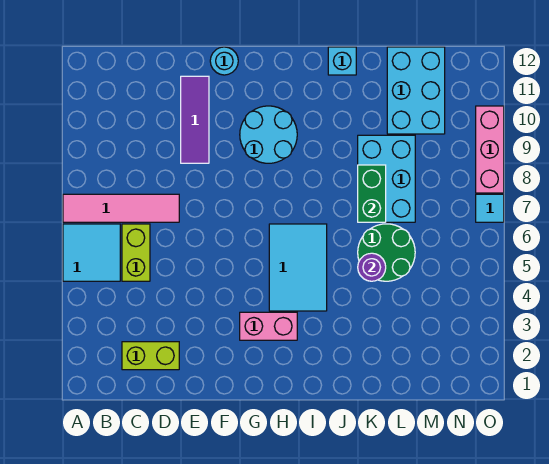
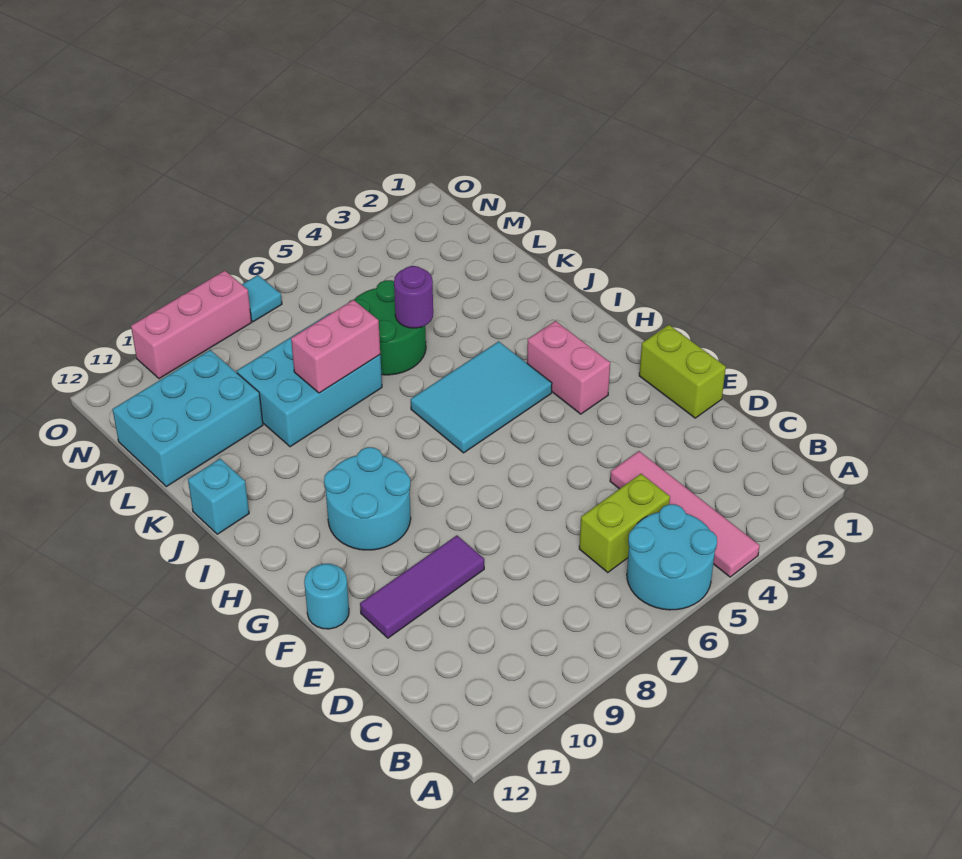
cyan 2x2 tile [63,224,120,281] -> cyan 2x2 round brick [627,504,717,610]
pink 1x4 tile [63,194,179,222] -> pink 1x4 tile moved to [610,451,760,577]
lime 1x2 brick [122,342,179,370] -> lime 1x2 brick moved to [639,325,726,418]
green 1x2 brick [358,165,386,222] -> pink 1x2 brick [291,300,380,393]

